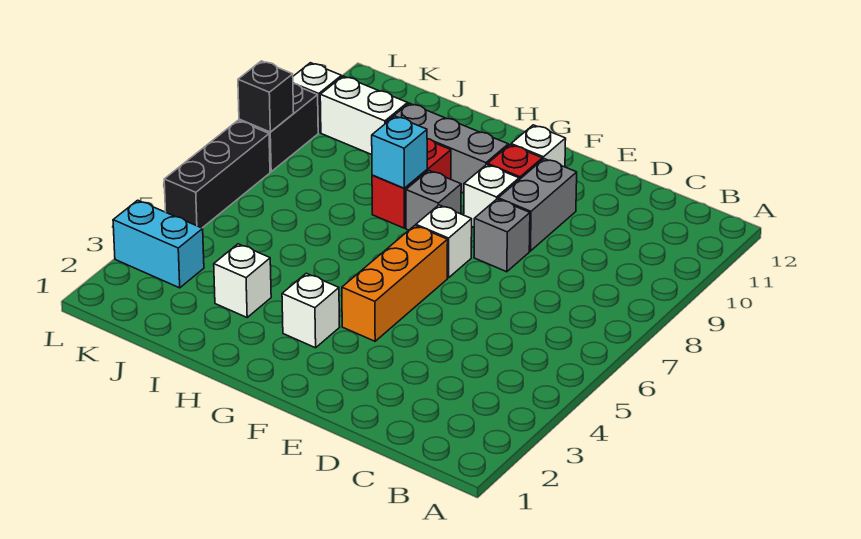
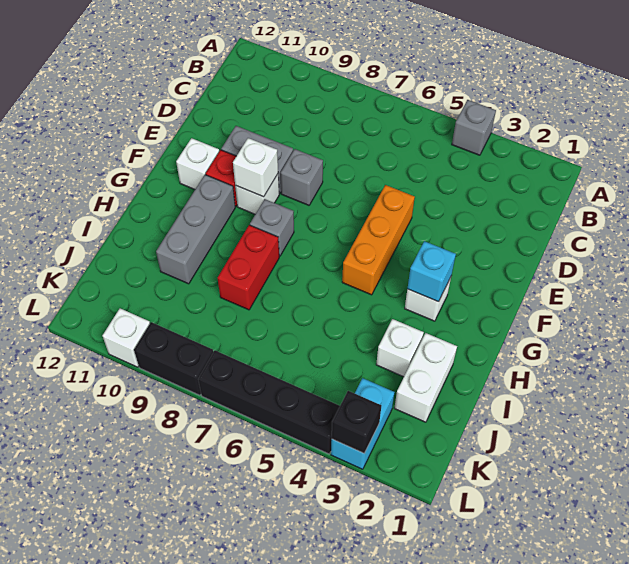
none -> grey 1x1 brick [452,100,496,155]
orange 1x3 brick [342,226,448,341] -> orange 1x3 brick turned to [342,185,415,295]
white 1x1 brick [416,205,472,278] -> white 1x1 brick moved to [233,138,278,197]
red 1x2 brick [372,139,451,228] -> red 1x2 brick turned to [218,225,279,310]
cyan 1x1 brick [372,116,427,188] -> cyan 1x1 brick moved to [407,241,456,302]
white 1x2 brick [320,76,408,155] -> white 1x2 brick moved to [394,333,457,422]
black 1x3 brick [164,121,270,228] -> black 1x4 brick [198,350,340,454]
black 1x1 brick [238,61,294,132] -> black 1x1 brick moved to [332,391,382,453]

